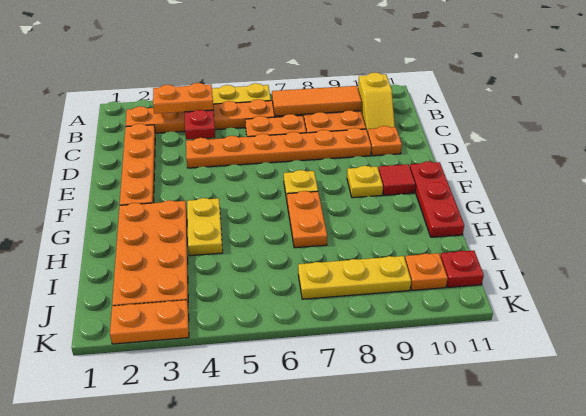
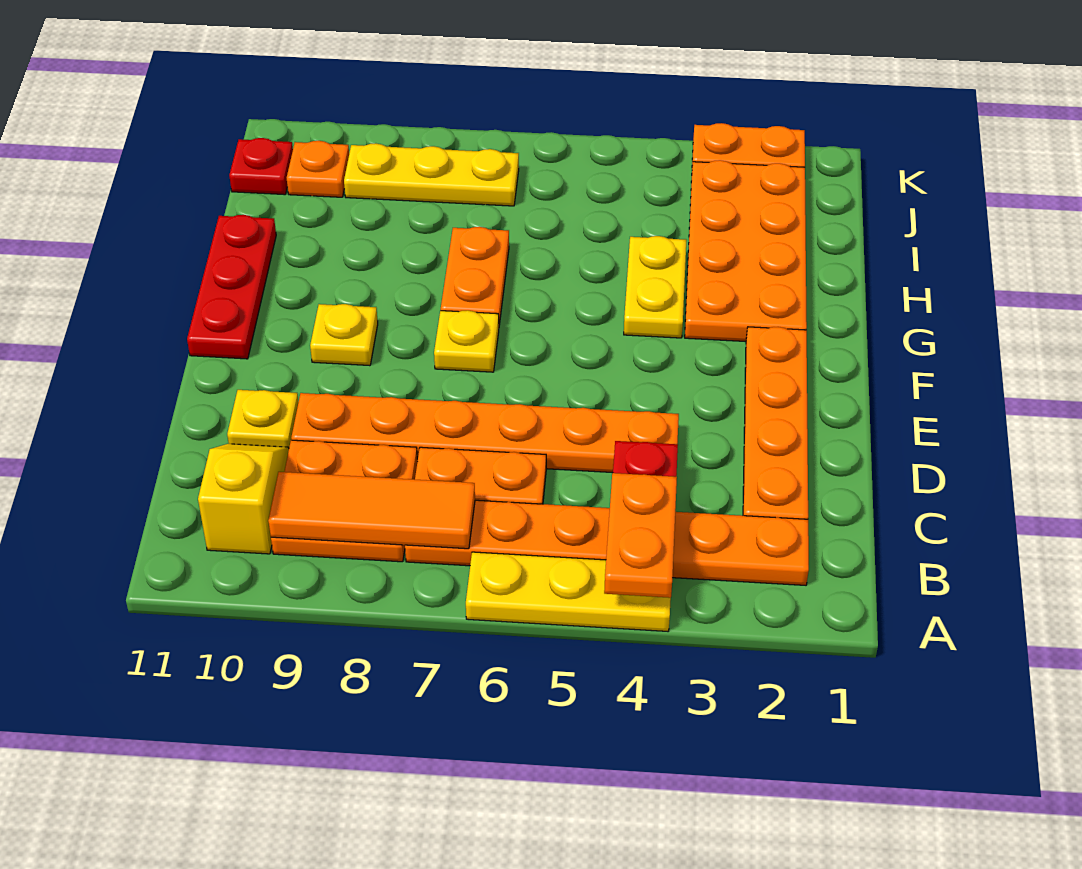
orange 1x2 plate [153,83,213,114] -> orange 1x2 plate turned to [604,473,677,598]
orange 1x1 plate [367,126,402,156] -> yellow 1x1 plate [227,390,298,448]
red 1x1 tile [379,164,415,195] -> none

